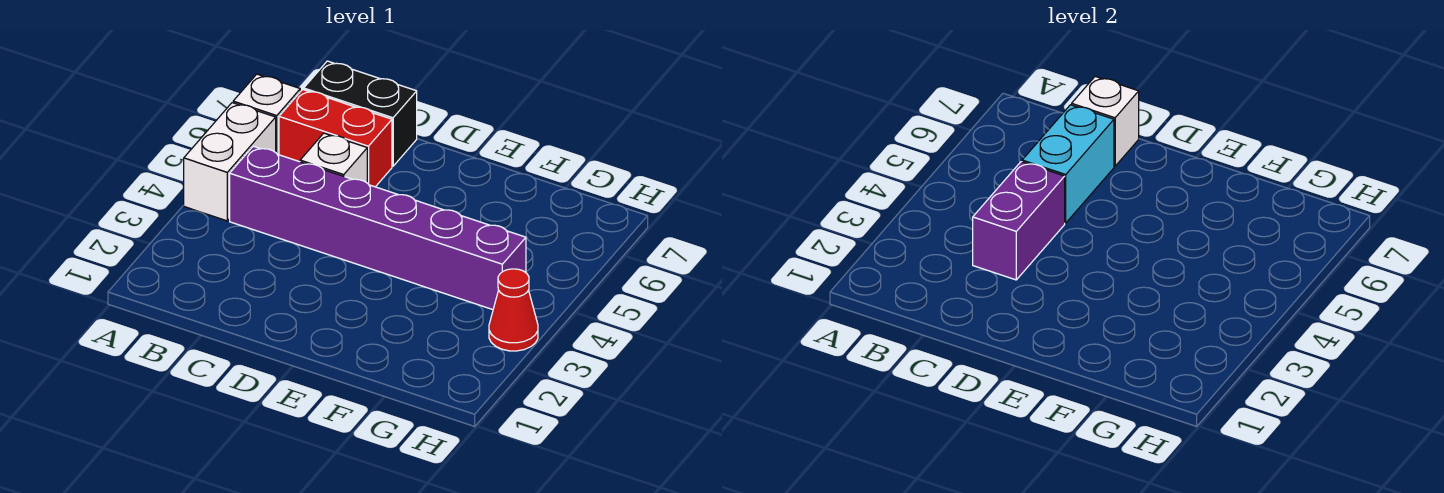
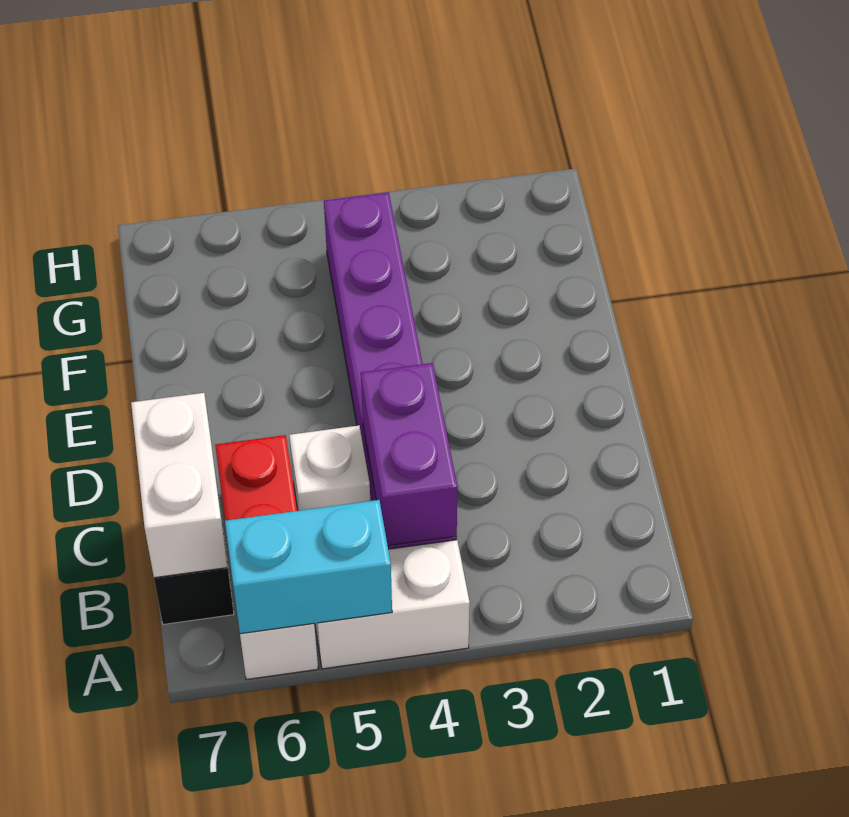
purple 1x2 brick [973,162,1065,280] -> purple 1x2 brick turned to [361,363,457,546]
cyan 1x2 brick [1022,105,1114,223] -> cyan 1x2 brick moved to [225,500,392,634]
white 1x1 brick [1072,76,1139,166] -> white 1x2 brick [131,393,227,578]
red 1x1 cone [489,269,538,351] -> none

